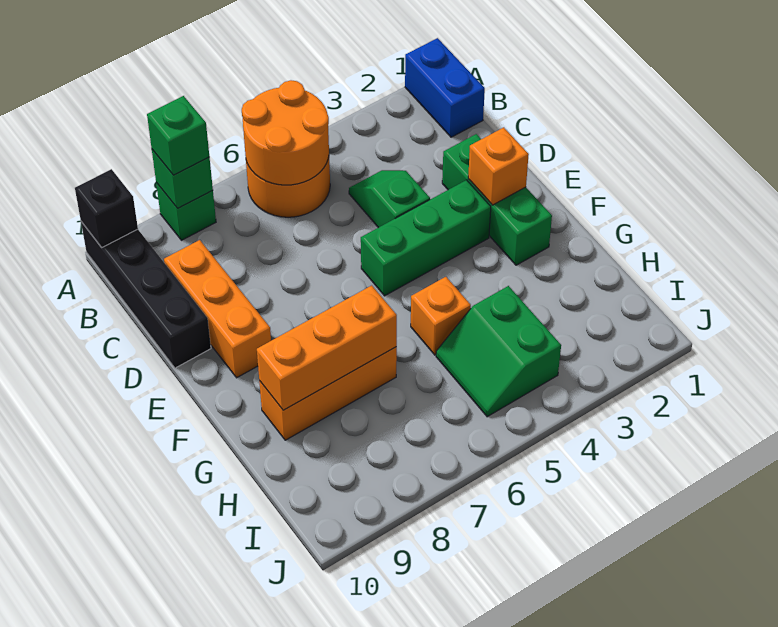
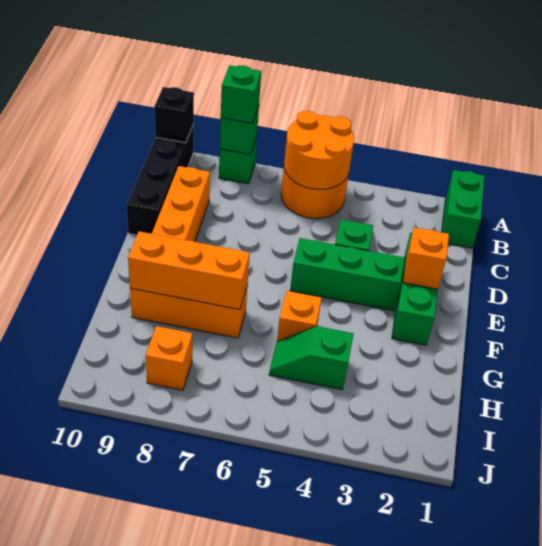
blue 1x2 brick [405,38,485,137] -> green 1x2 brick [442,170,485,248]
green 2x2 slope [436,286,561,417] -> green 1x2 slope [269,326,353,390]
none -> orange 1x1 brick [146,326,192,390]

